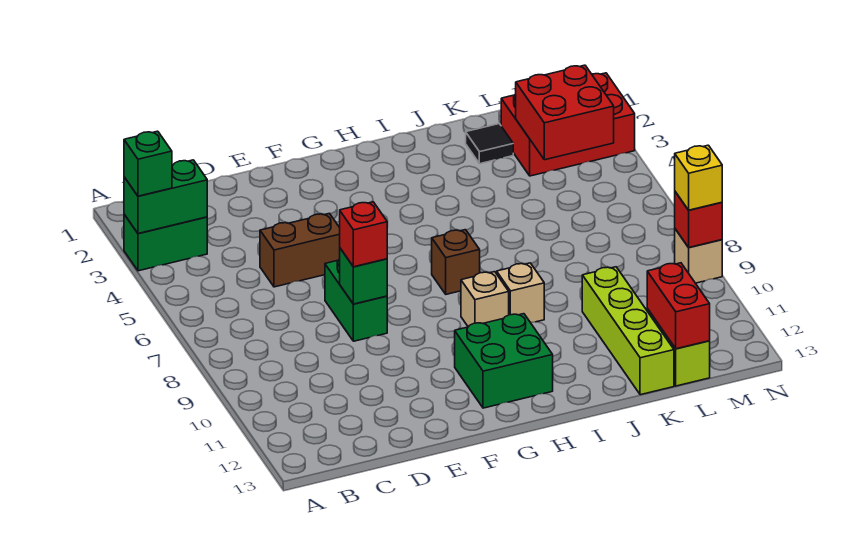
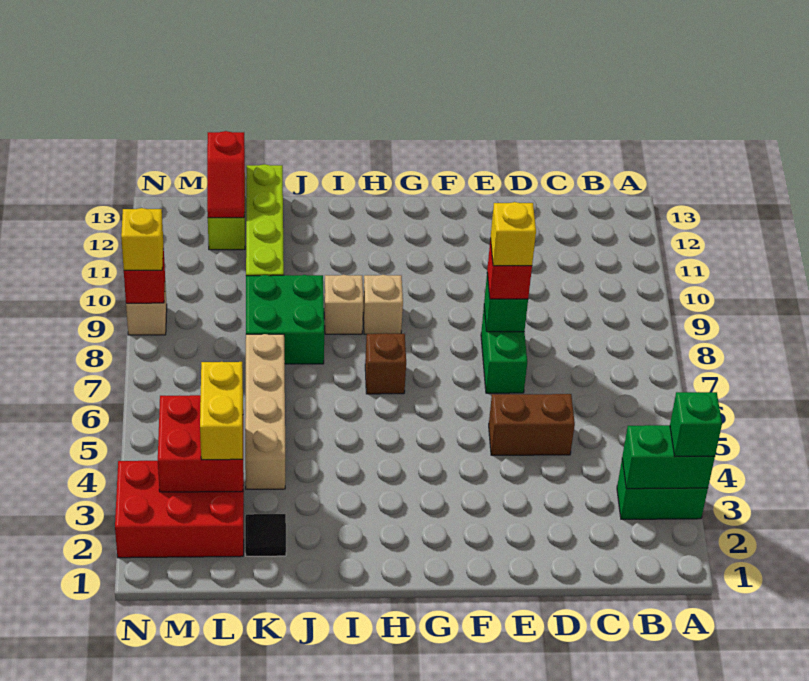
none -> yellow 1x1 brick [491,202,536,266]
green 2x2 brick [455,314,553,408] -> green 2x2 brick moved to [246,275,324,364]
none -> tan 1x4 brick [245,334,285,489]
none -> yellow 1x2 brick [200,362,243,460]
red 1x2 brick [647,263,710,349] -> red 1x2 slope [207,131,245,218]

